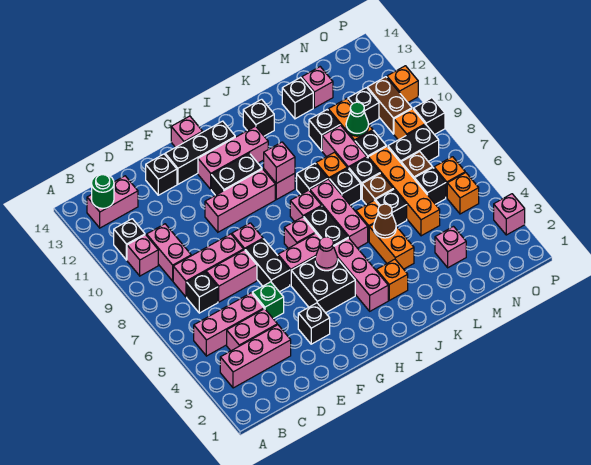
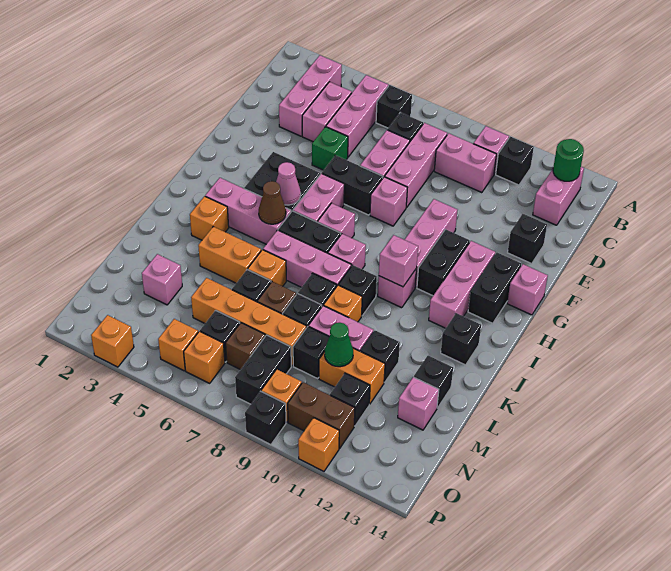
black 1x1 brick [298,303,330,344] -> black 1x1 brick moved to [376,85,412,128]
black 1x3 brick [165,121,235,184] -> black 1x2 brick [468,253,521,323]
brown 1x1 cone [374,204,396,238] -> brown 1x1 cone moved to [259,181,286,224]
pink 1x1 brick [494,194,525,235] -> orange 1x1 brick [91,315,134,367]

